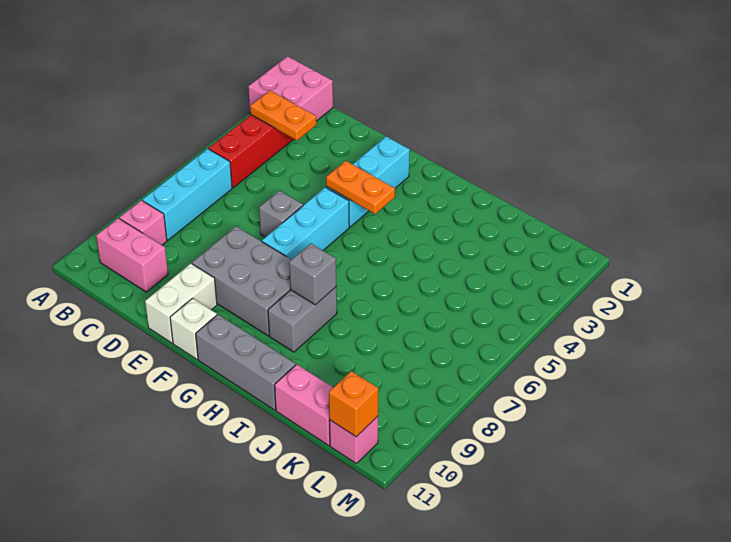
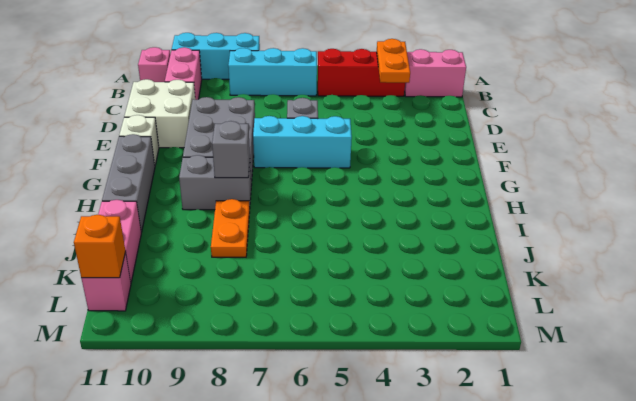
pink 2x2 brick [248,56,333,121] -> pink 1x2 brick [405,49,466,97]
pink 1x1 brick [119,200,167,245] -> pink 1x1 brick moved to [138,47,170,82]
white 1x2 brick [145,264,217,343] -> white 2x2 brick [124,79,195,148]
cyan 1x3 brick [326,137,410,227] -> cyan 1x3 brick moved to [172,33,260,79]
orange 1x2 plate [326,161,395,214] -> orange 1x2 plate moved to [211,199,250,257]

